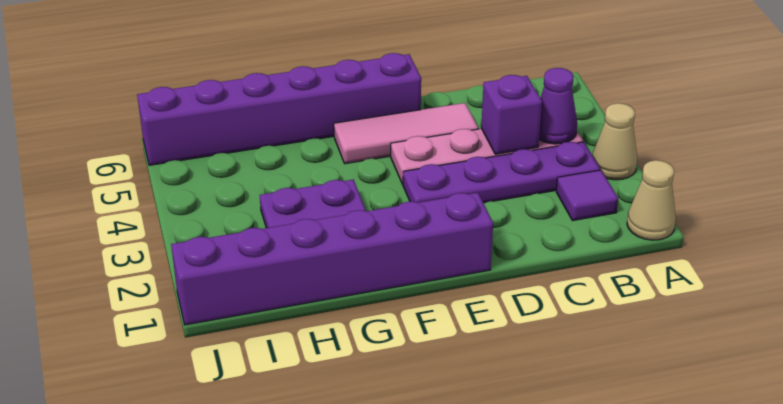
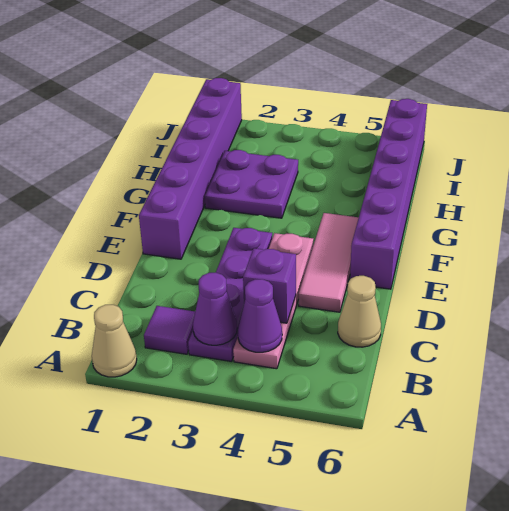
tan 1x1 cone [592,103,637,180] -> tan 1x1 cone moved to [338,276,381,347]
none -> purple 1x1 cone [193,273,237,345]

